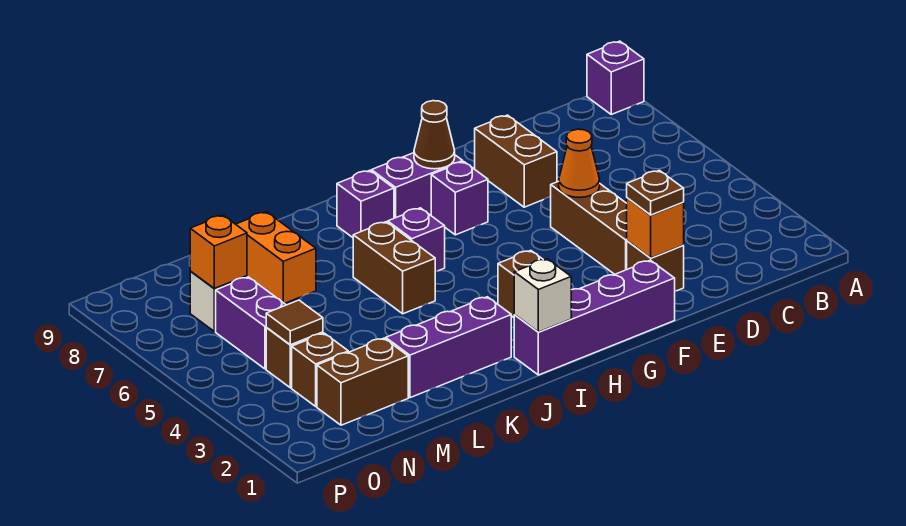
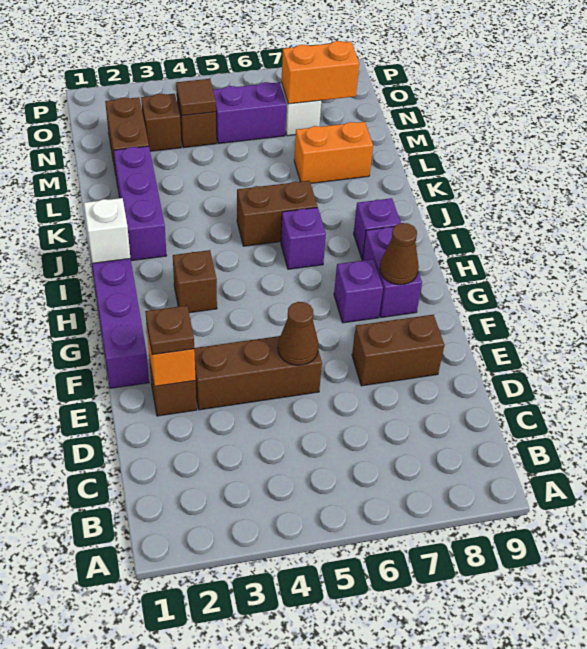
purple 1x1 brick [587,41,644,114] -> none
orange 1x1 cone [559,129,600,198] -> brown 1x1 cone [278,302,318,365]
orange 1x1 brick [190,215,247,288] -> orange 1x2 brick [281,41,359,104]

